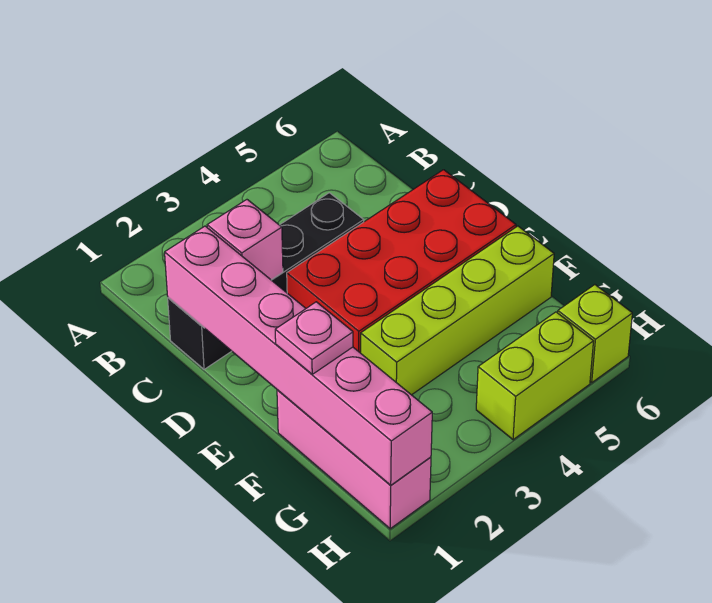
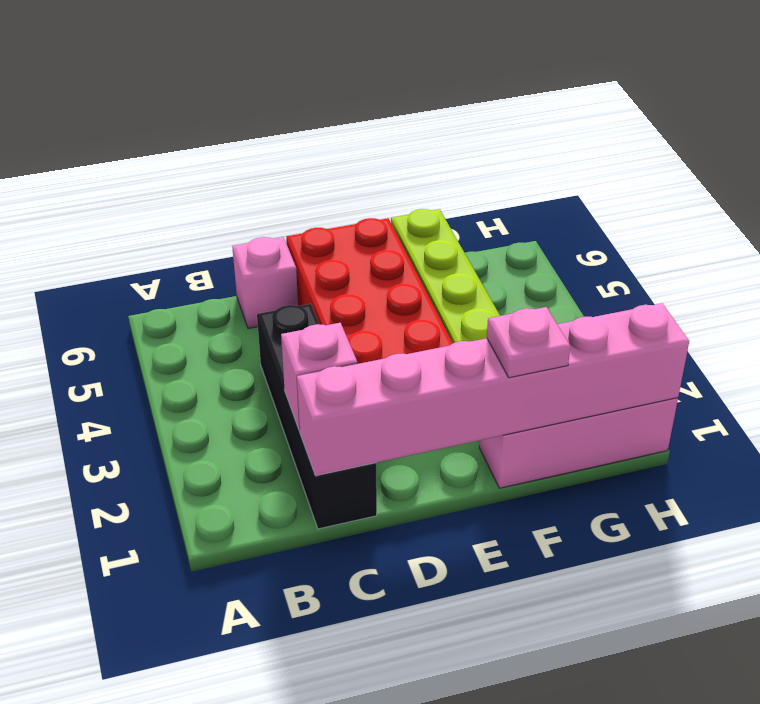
none -> pink 1x1 brick [232,237,298,328]
lime 1x2 brick [476,312,594,440] -> none
lime 1x1 brick [558,285,632,383] -> none

